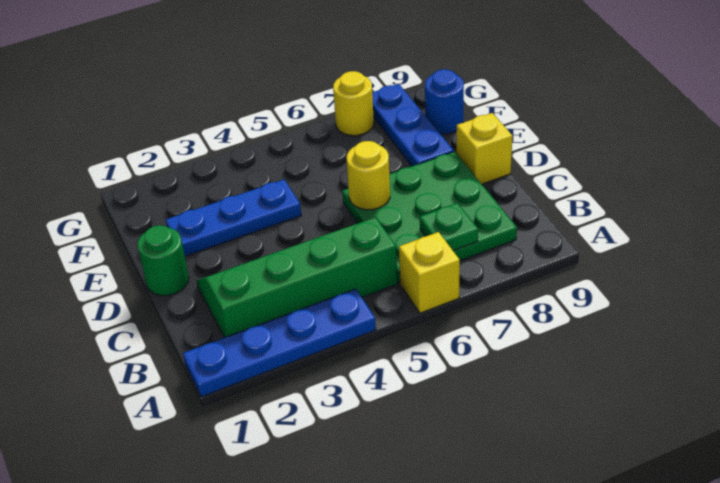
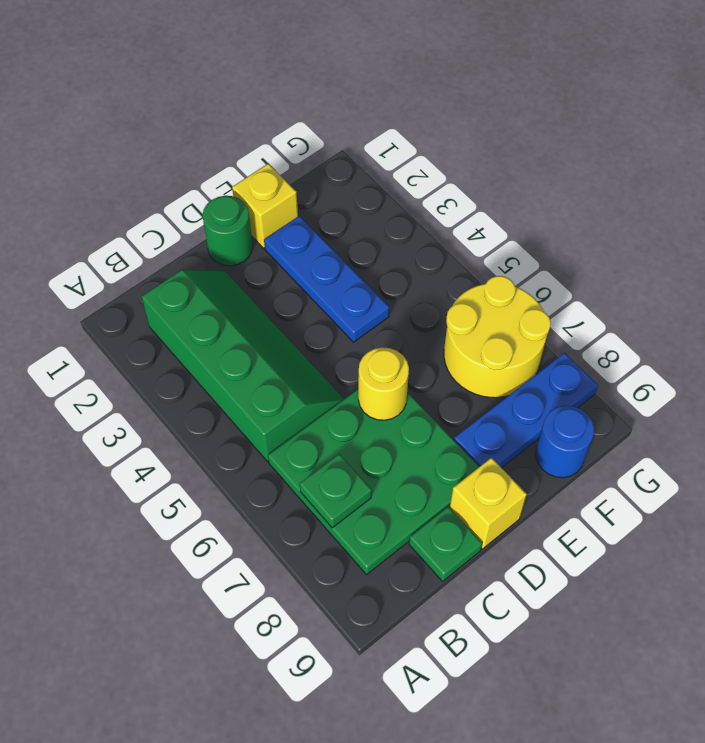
blue 1x4 plate [183,289,376,397] -> none
yellow 1x1 brick [399,232,460,313] -> yellow 1x1 brick moved to [232,164,298,248]
none -> green 1x1 plate [409,507,482,581]
yellow 1x1 round brick [333,71,374,136] -> yellow 2x2 round brick [444,276,551,398]

